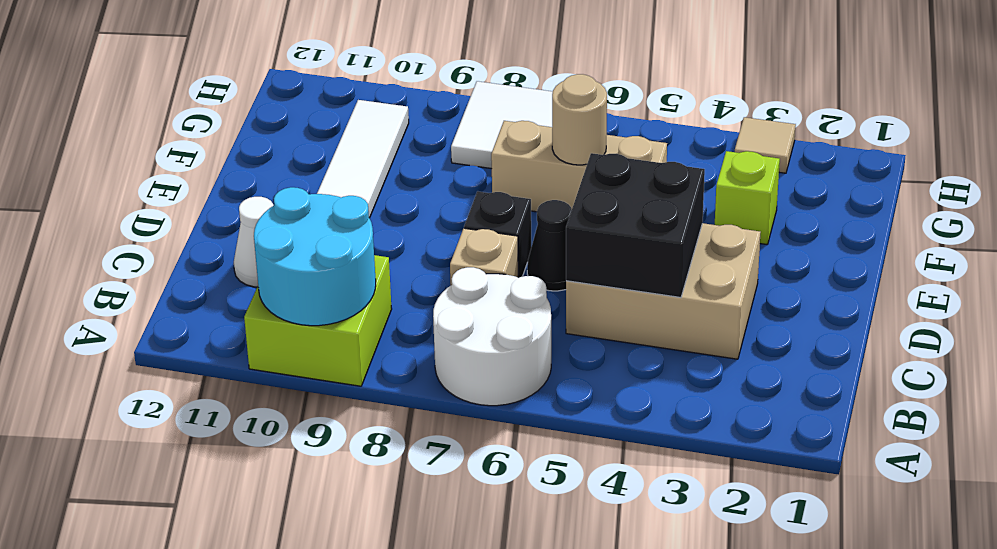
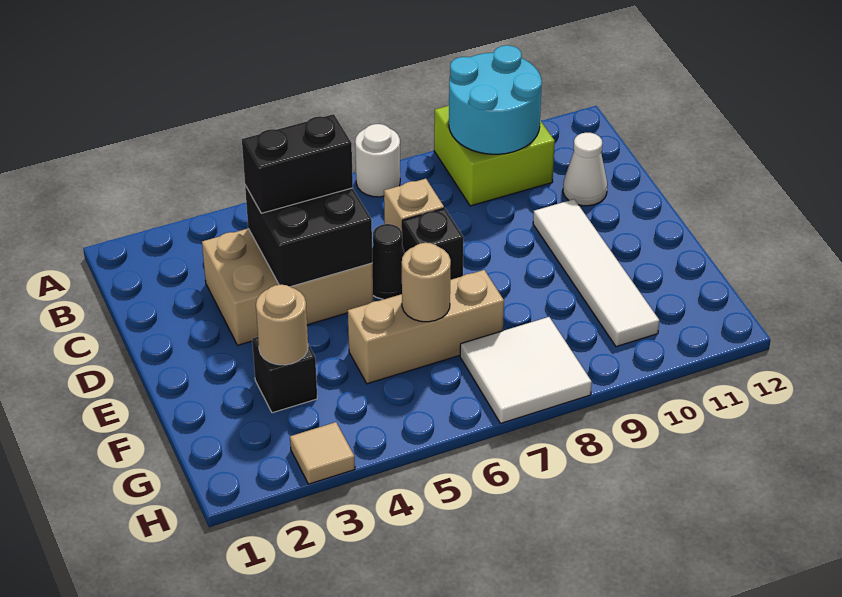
white 2x2 round brick [433,267,551,406] -> white 1x1 round brick [355,124,400,197]
none -> black 1x2 brick [242,114,353,213]
lime 1x1 brick [715,151,780,245] -> black 1x1 brick [252,337,317,413]
none -> tan 1x1 round brick [256,285,308,365]

